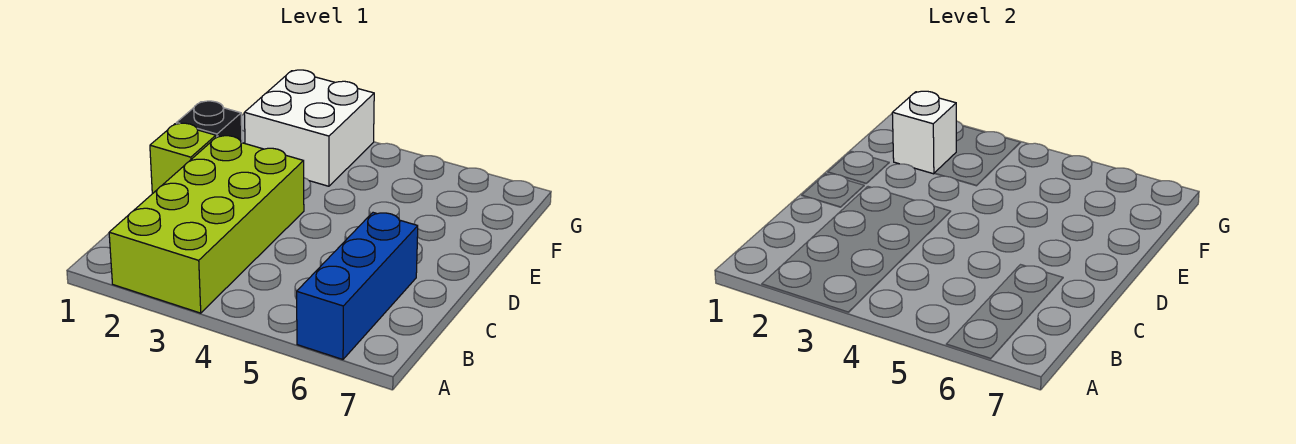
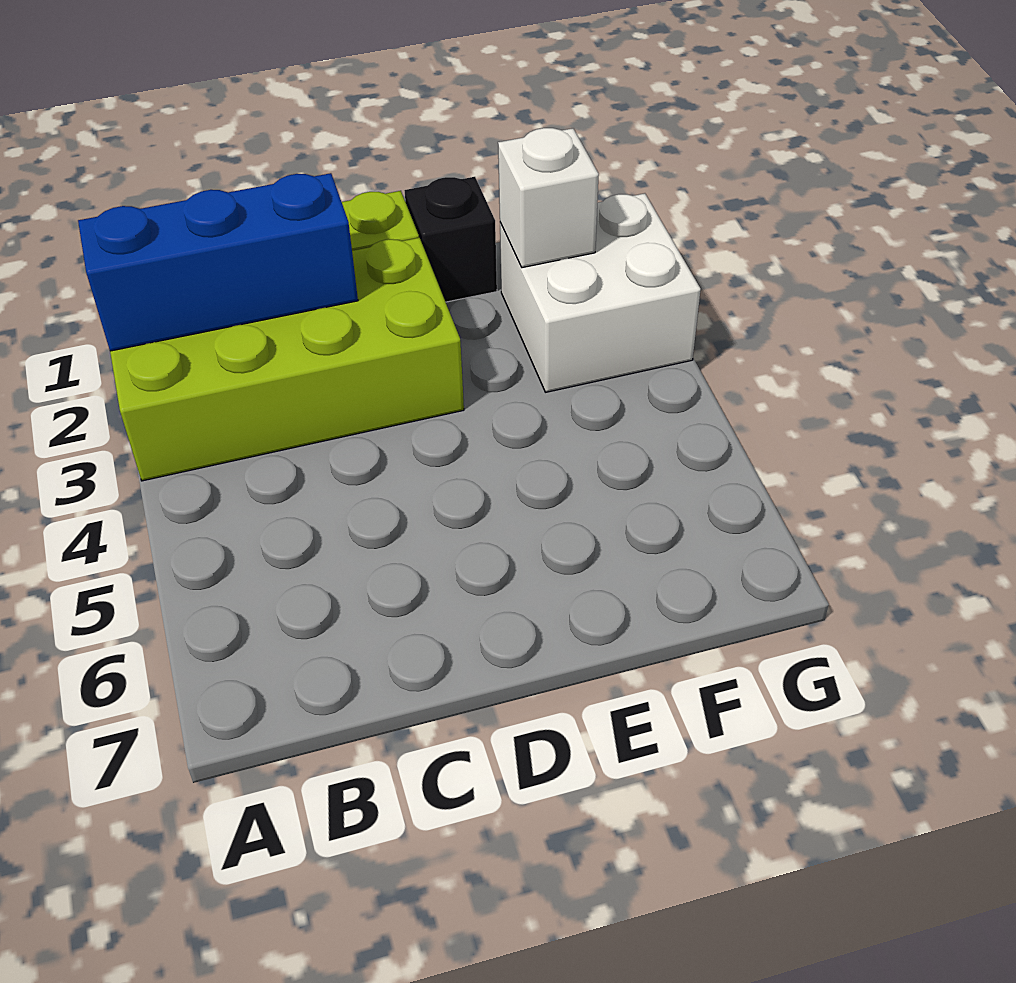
blue 1x3 brick [297,213,418,359] -> blue 1x3 brick moved to [78,173,358,351]

